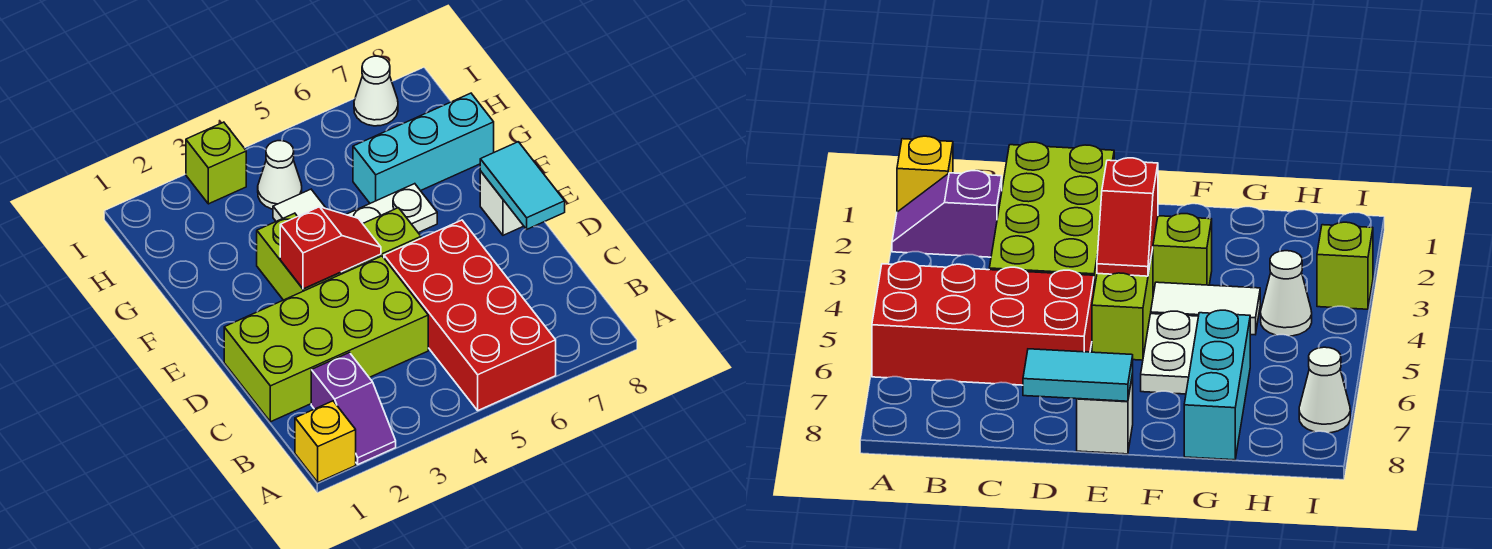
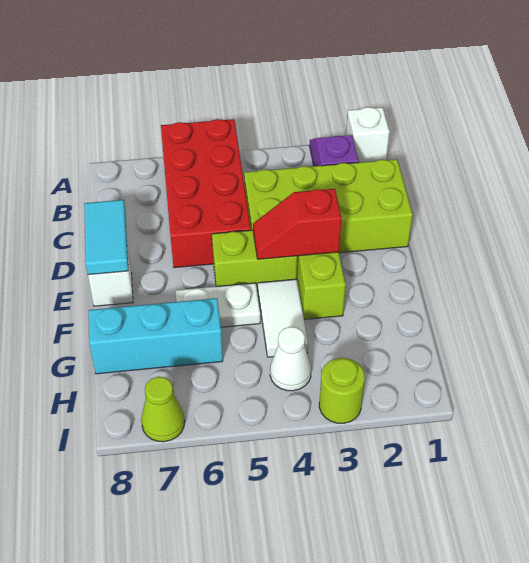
yellow 1x1 brick [295,401,356,482] -> white 1x1 brick [346,107,390,162]
lime 1x1 brick [186,122,246,204] -> lime 1x1 round brick [319,358,365,423]
white 1x1 cone [354,56,398,126] -> lime 1x1 cone [141,377,185,442]

